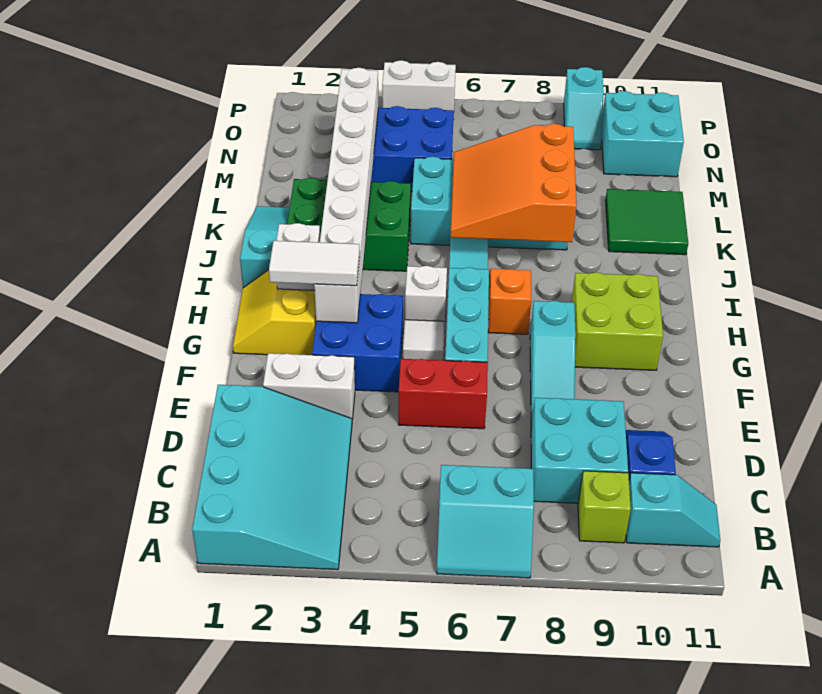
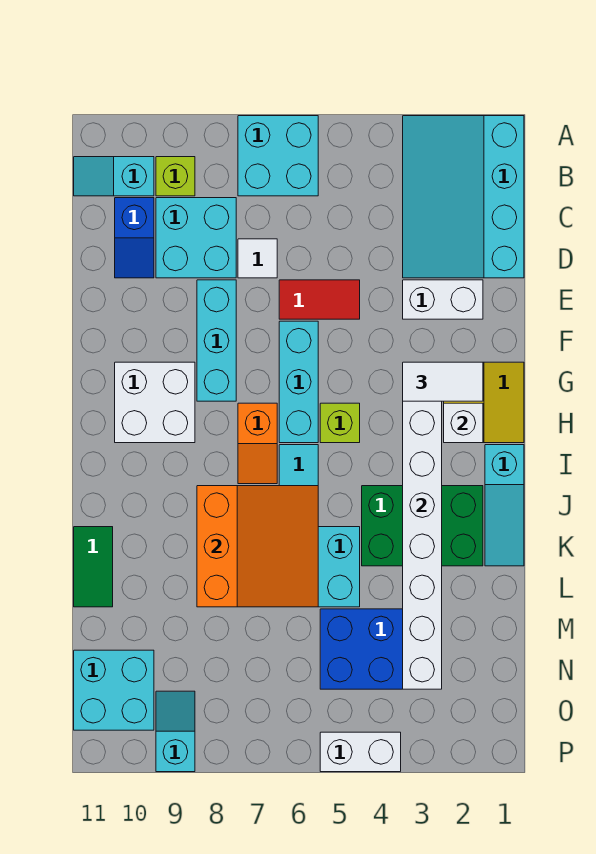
cyan 2x2 slope [437,465,534,578] -> cyan 2x2 brick [238,116,318,196]
red 1x2 brick [398,359,488,429] -> red 1x2 tile [279,280,360,319]
cyan 1x3 slope [530,301,576,428] -> cyan 1x3 brick [197,280,236,401]
blue 2x2 brick [312,294,403,392] -> none
white 1x1 tile [403,320,445,360] -> white 1x1 tile moved to [238,239,277,278]
lime 2x2 brick [572,272,663,370] -> white 2x2 brick [115,362,195,443]
white 1x1 brick [405,266,447,321] -> lime 1x1 brick [320,403,360,443]
green 2x2 tile [605,189,688,255] -> green 1x2 tile [74,527,113,607]

